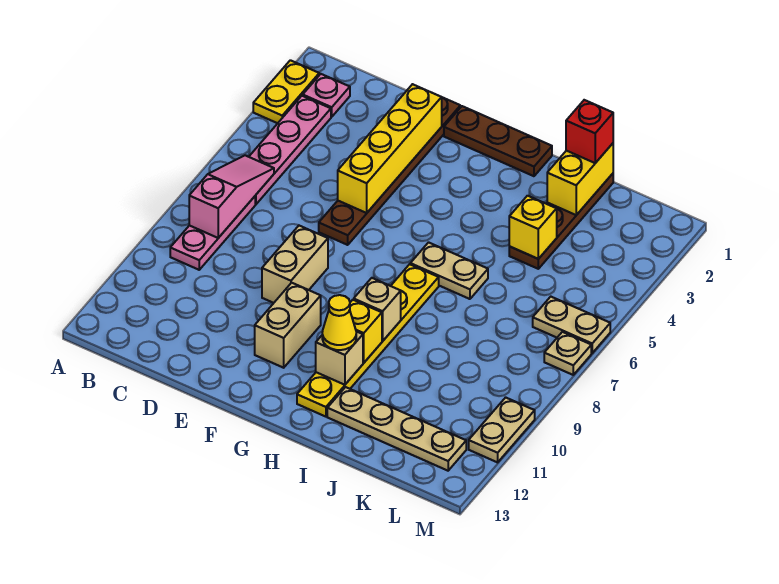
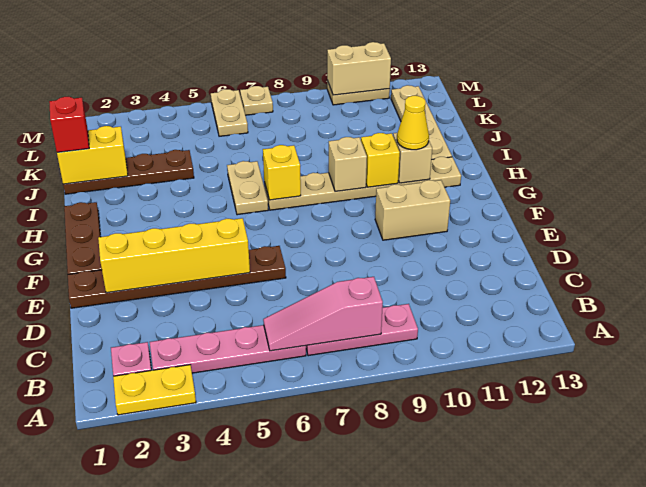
tan 1x2 brick [262,226,328,303] -> tan 1x2 brick moved to [327,42,391,95]
yellow 1x6 plate [297,264,439,417] -> tan 1x6 plate [264,157,461,210]
yellow 1x1 brick [509,196,557,259] -> yellow 1x1 brick moved to [263,145,301,200]

